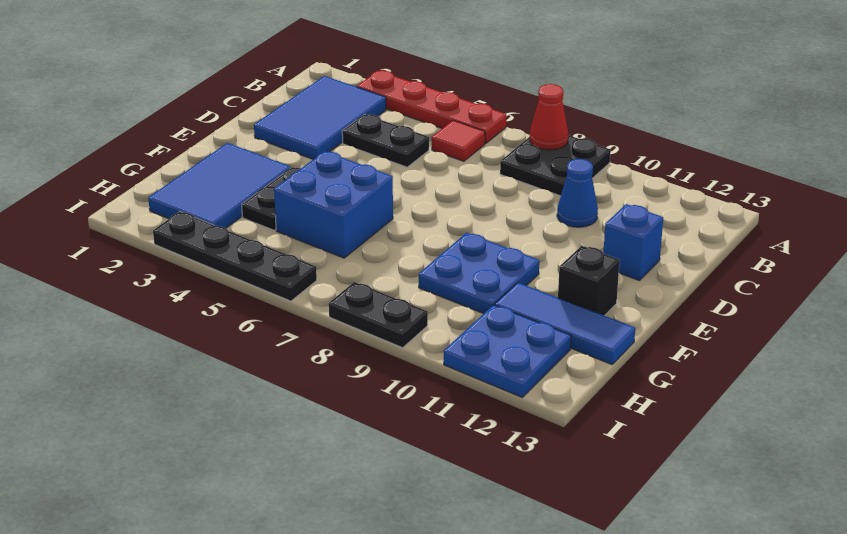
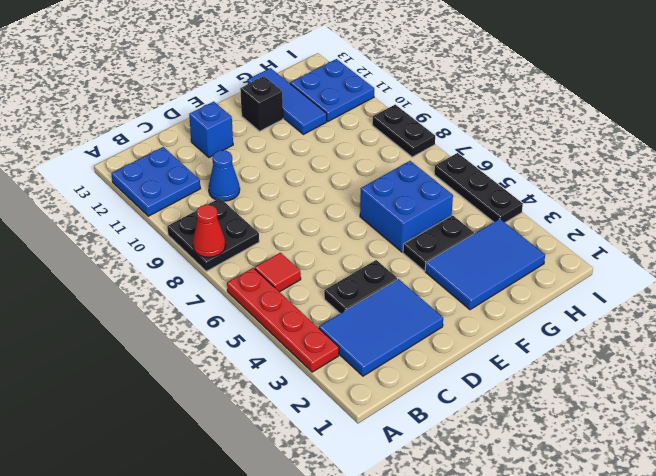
black 1x2 plate [342,114,429,167] -> black 1x2 plate turned to [324,260,397,313]
blue 2x2 plate [419,233,539,314] -> blue 2x2 plate moved to [112,147,200,216]
black 1x4 plate [153,212,317,301] -> black 1x3 plate [434,153,523,222]

